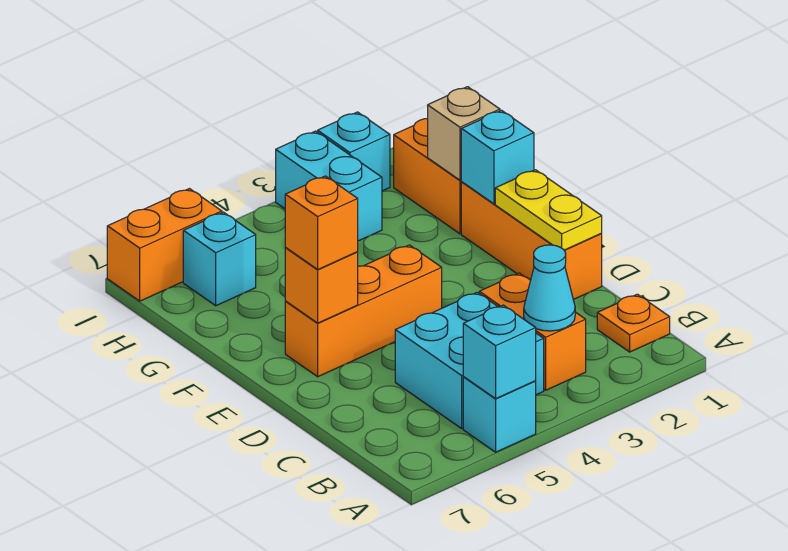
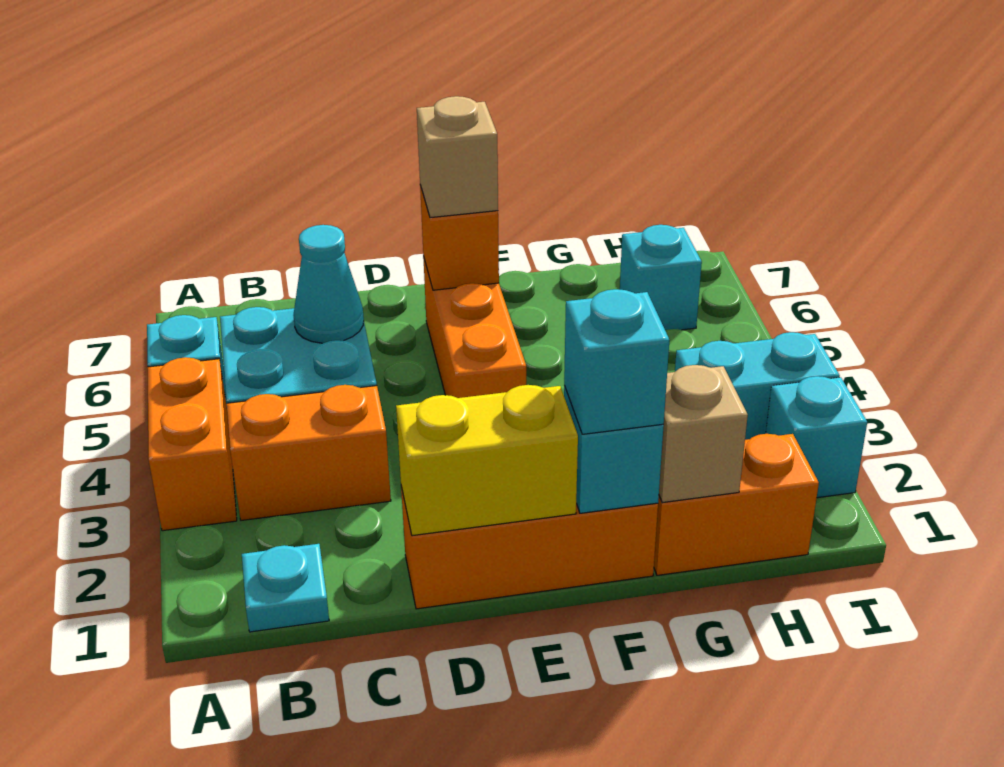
cyan 1x1 brick [463,305,536,399] -> cyan 1x1 brick moved to [564,289,669,434]
orange 1x1 plate [597,294,670,352] -> cyan 1x1 plate [242,544,329,632]
cyan 1x1 cone [524,245,575,331] -> cyan 1x1 cone moved to [293,225,364,343]
yellow 1x2 plate [495,170,602,250] -> yellow 1x2 brick [396,385,578,536]
orange 1x1 brick [285,176,358,269] -> tan 1x1 brick [417,96,498,218]
orange 1x2 brick [107,189,222,301] -> orange 1x2 brick moved to [147,357,237,531]

